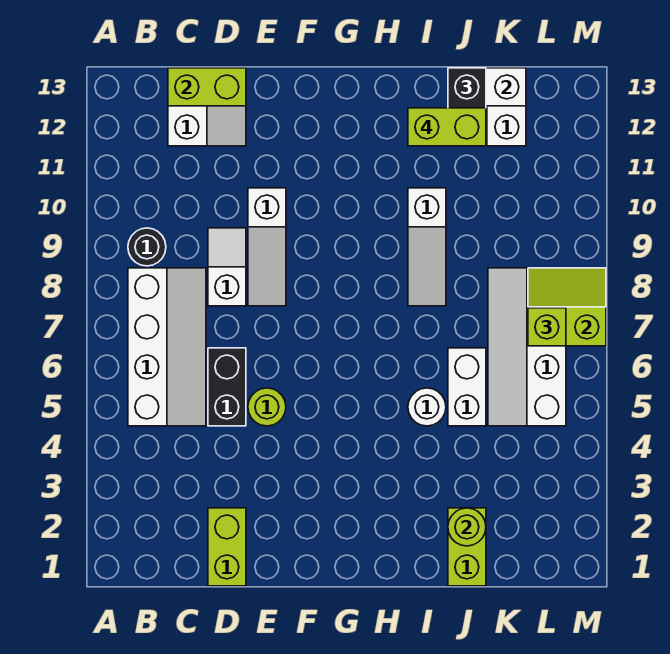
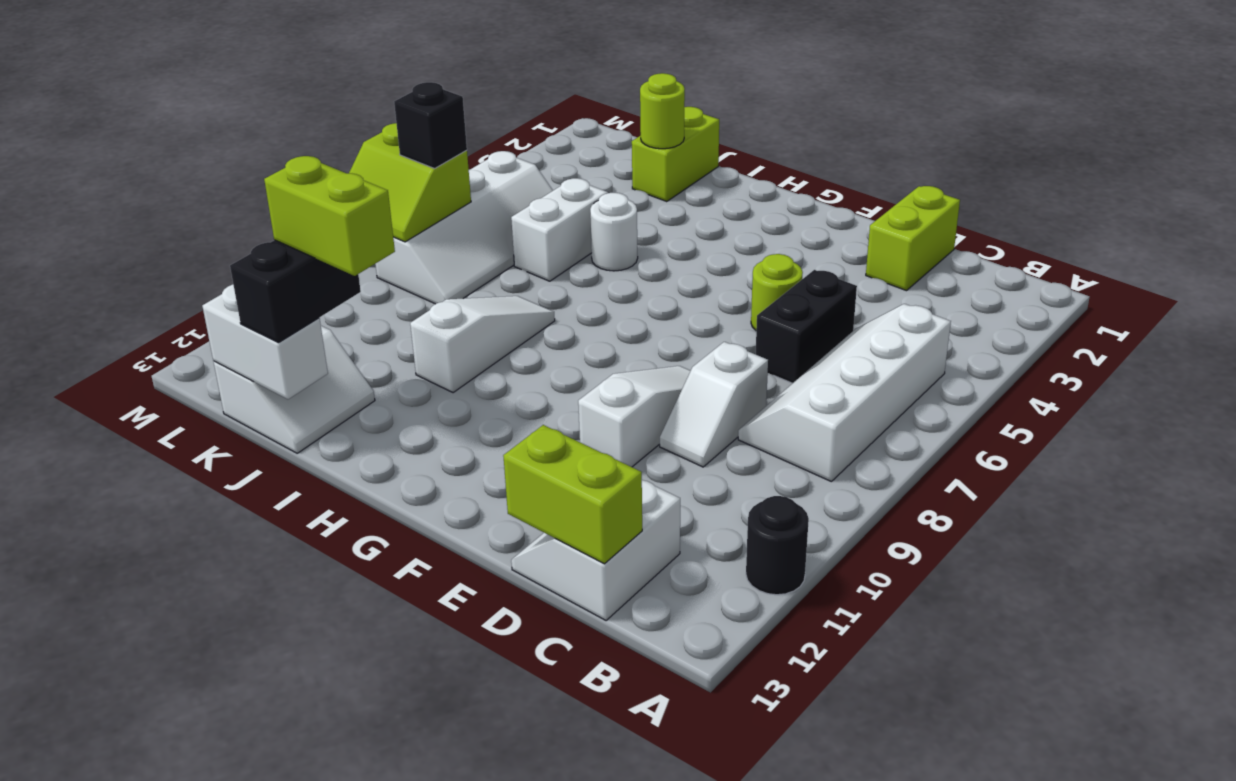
black 1x1 round brick [128,228,166,266] -> black 1x1 round brick moved to [746,496,809,595]
lime 1x1 brick [528,308,566,346] -> black 1x1 brick [394,82,467,169]

